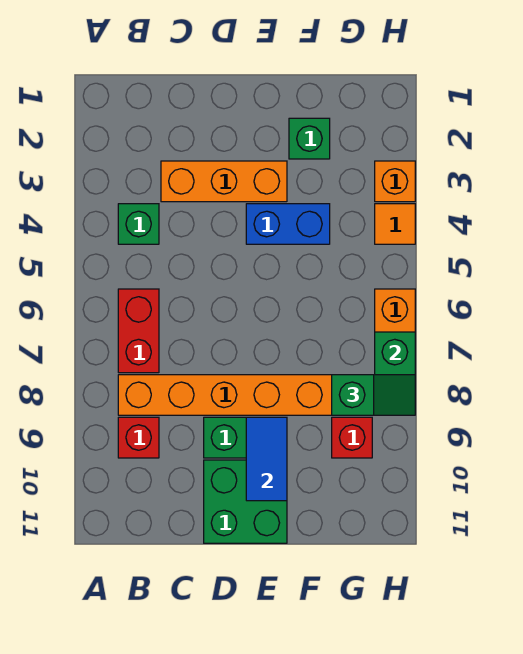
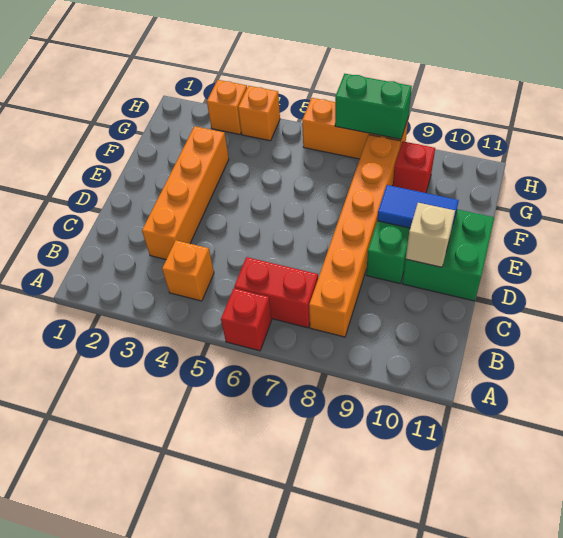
green 1x1 brick [118,204,159,244] -> orange 1x1 brick [162,240,214,301]
red 1x1 brick [118,417,159,458] -> red 1x1 brick moved to [221,288,272,351]
orange 1x3 brick [161,161,287,202] -> orange 1x4 brick [142,126,229,259]
none -> tan 1x1 brick [406,203,455,267]
blue 1x2 brick [246,204,330,244] -> none
green 1x1 brick [289,118,330,159] -> none
green 1x2 slope [332,375,415,415] -> none
orange 1x1 tile [375,204,415,244] -> orange 1x1 brick [238,86,280,141]

